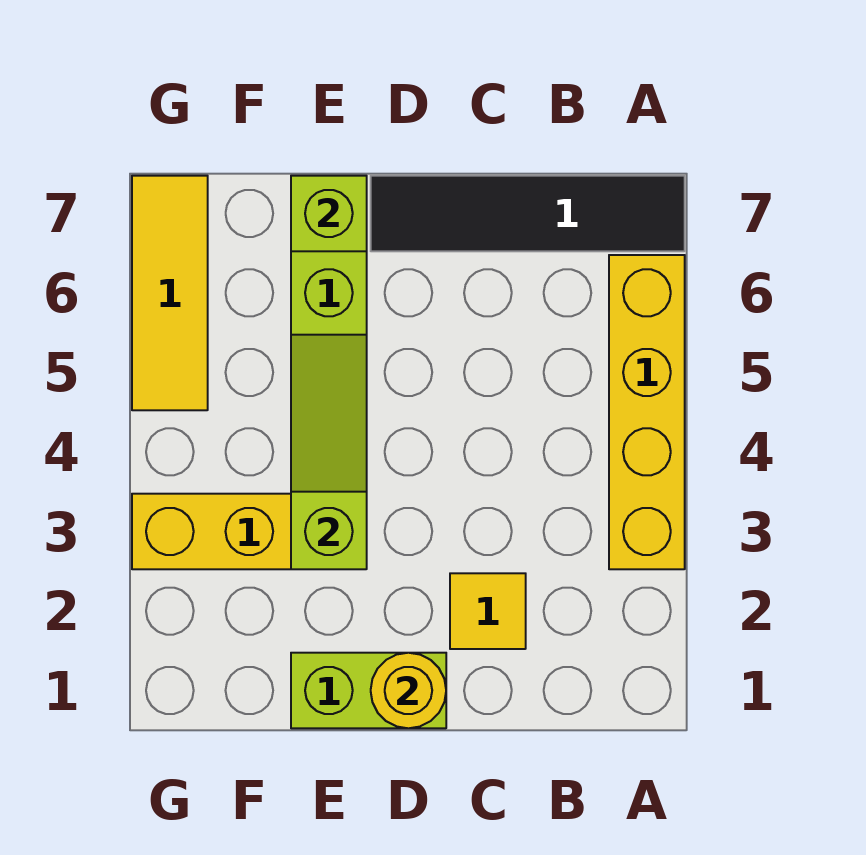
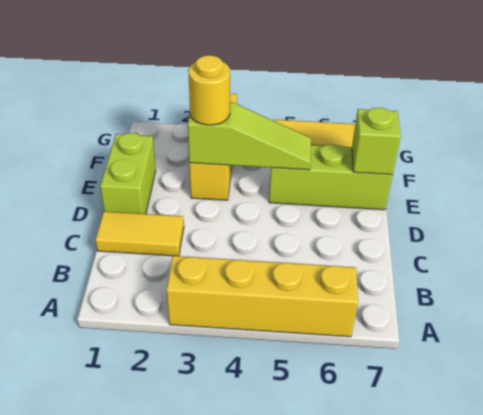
black 1x4 tile [371,176,685,251] -> none
yellow 1x1 tile [450,573,526,649] -> yellow 1x2 tile [95,212,184,256]
yellow 1x1 round brick [371,653,446,728] -> yellow 1x1 round brick moved to [188,55,230,125]

